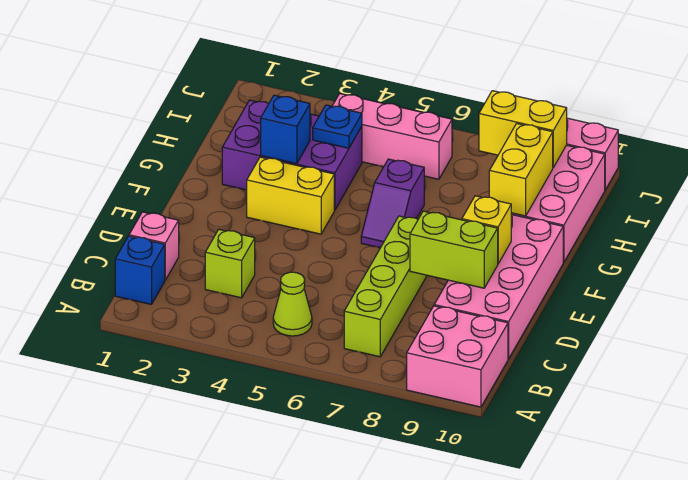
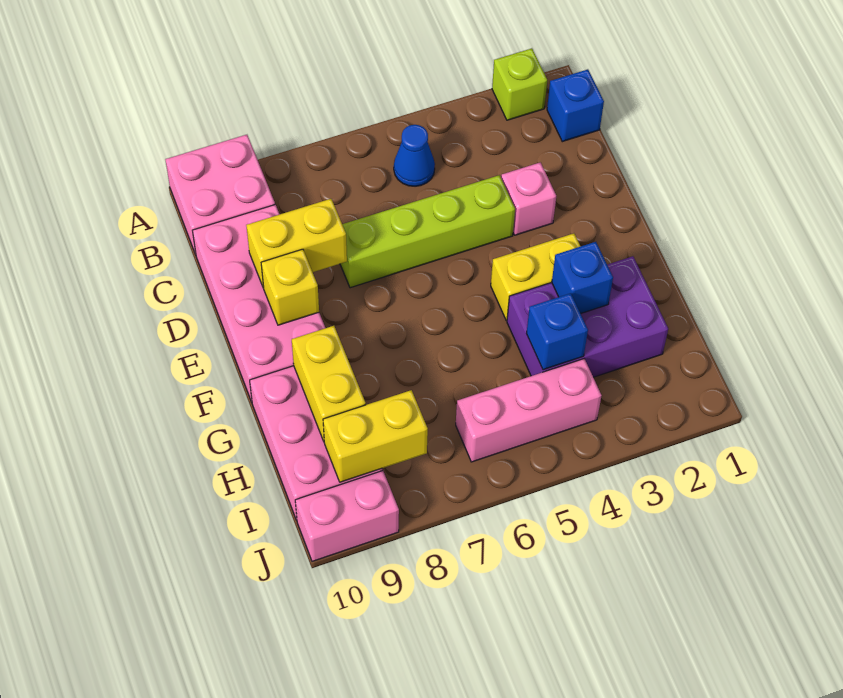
lime 1x1 cone [273,272,312,336] -> blue 1x1 cone [394,125,435,186]
lime 1x4 brick [344,216,427,357] -> lime 1x4 brick turned to [340,175,515,288]
pink 1x1 brick [129,212,179,280] -> pink 1x1 brick moved to [501,162,556,235]
lime 1x1 brick [205,230,255,298] -> lime 1x1 brick moved to [492,48,547,120]
lime 1x2 brick [410,211,498,288] -> yellow 1x2 brick [246,199,347,288]
purple 1x2 slope [361,159,424,248] -> none
blue 1x1 plate [313,105,362,148] -> blue 1x1 brick [526,293,588,370]

